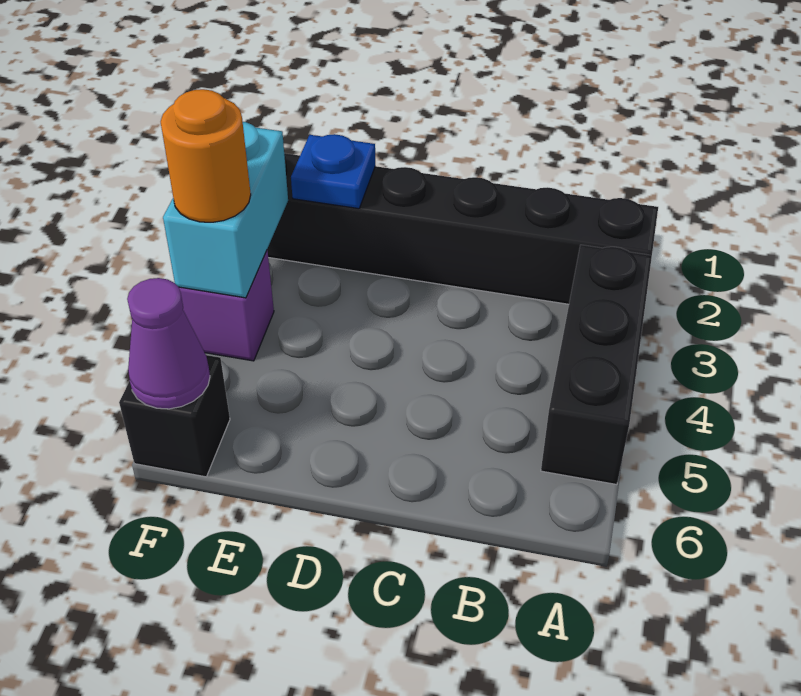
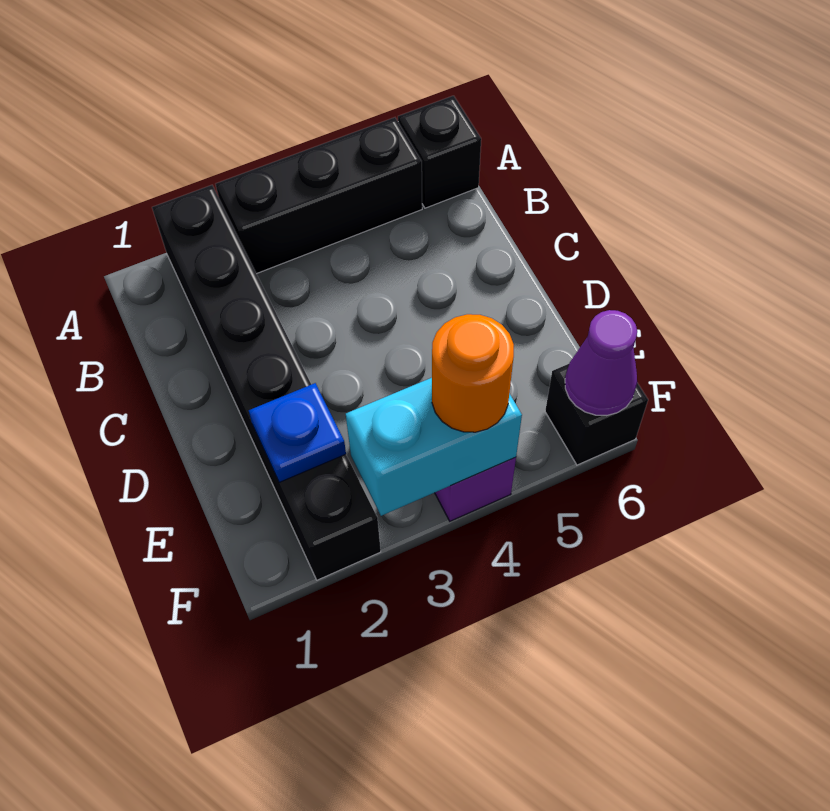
none -> black 1x1 brick [398,96,481,208]

